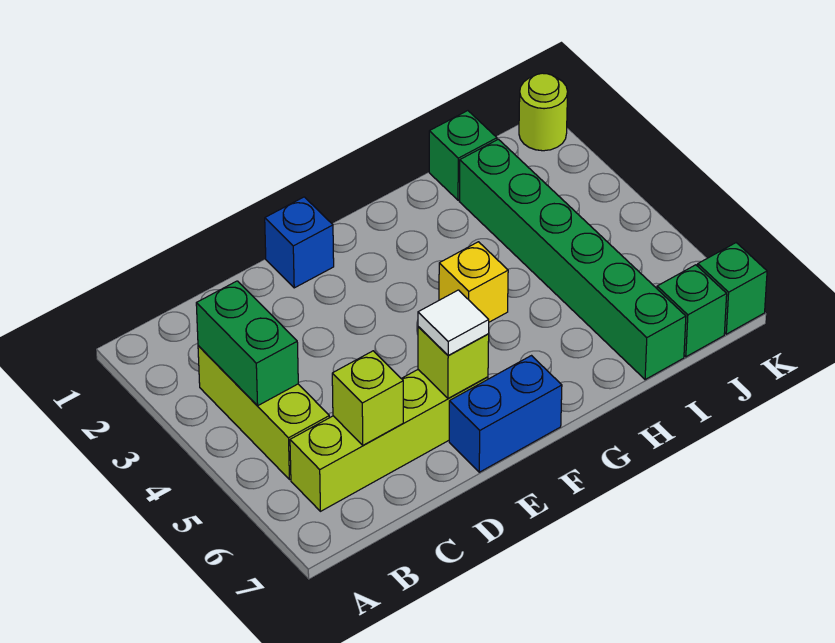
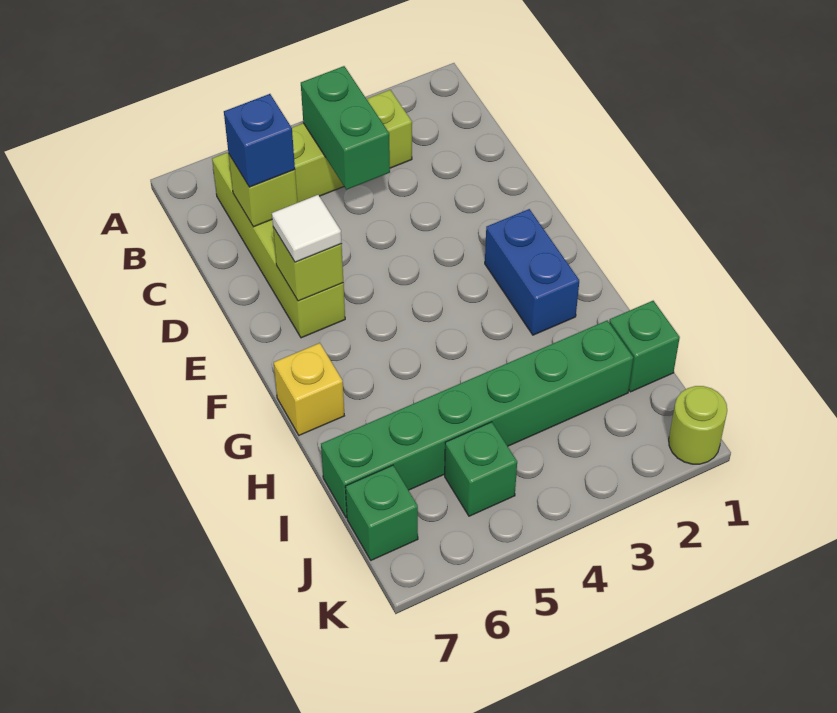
green 1x2 brick [196,281,298,406] -> green 1x2 brick turned to [301,66,390,190]
blue 1x1 brick [265,197,334,288] -> blue 1x1 brick moved to [224,94,295,187]
blue 1x2 brick [449,356,562,472] -> blue 1x2 brick moved to [485,209,579,335]
yellow 1x1 brick [439,242,508,322] -> yellow 1x1 brick moved to [274,343,344,435]
green 1x1 brick [698,243,767,334] -> green 1x1 brick moved to [445,422,517,516]

